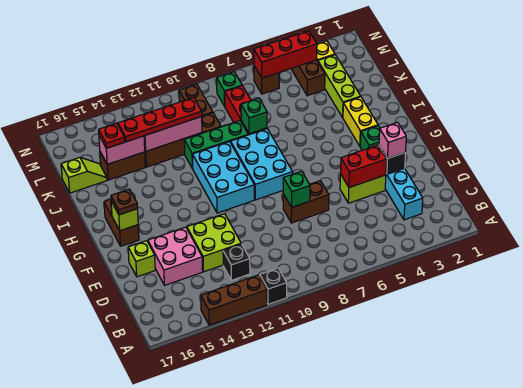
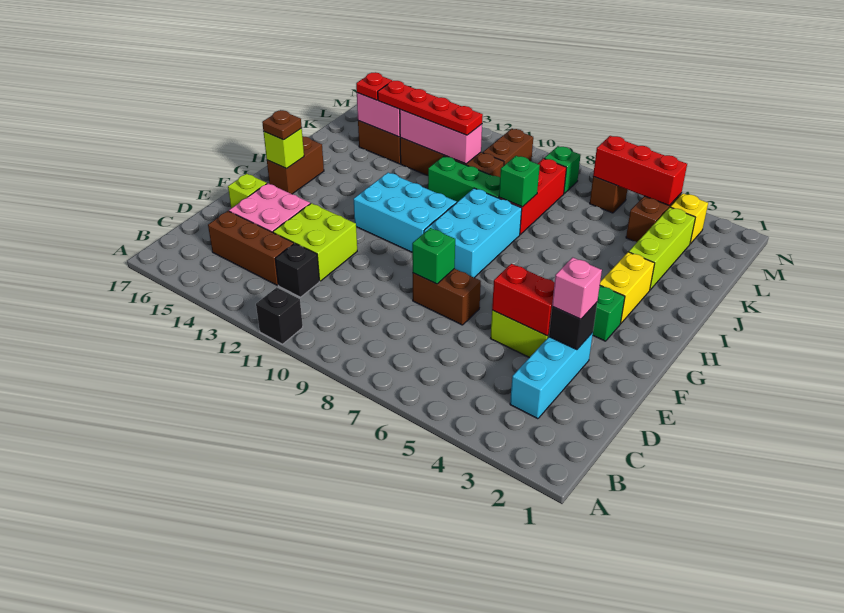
brown 1x3 brick [201,275,267,325] -> brown 1x3 brick moved to [208,211,294,285]
cyan 2x3 brick [192,142,254,213] -> cyan 2x3 brick turned to [354,173,457,252]
lime 1x2 slope [61,157,107,193] -> none

